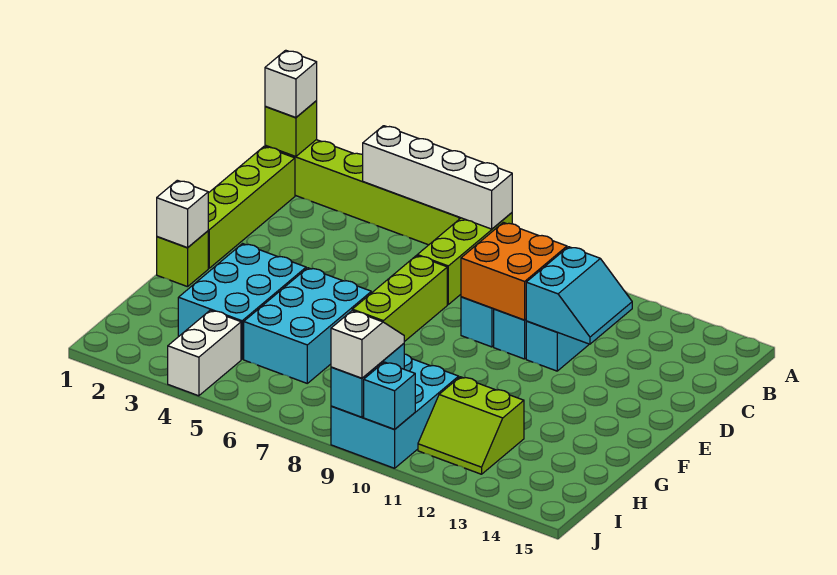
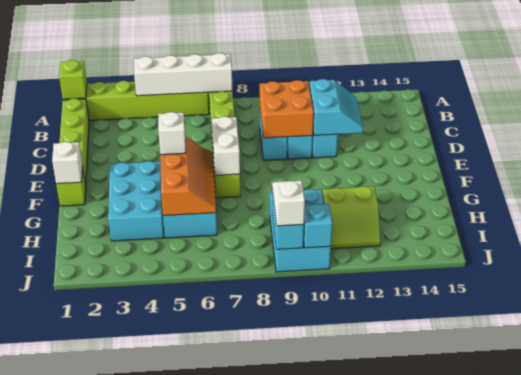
white 1x1 brick [265,50,317,117] -> white 1x1 brick moved to [158,112,186,155]
none -> orange 2x3 slope [160,137,216,216]
white 1x2 brick [168,310,241,396] -> white 1x2 brick moved to [212,116,240,175]

